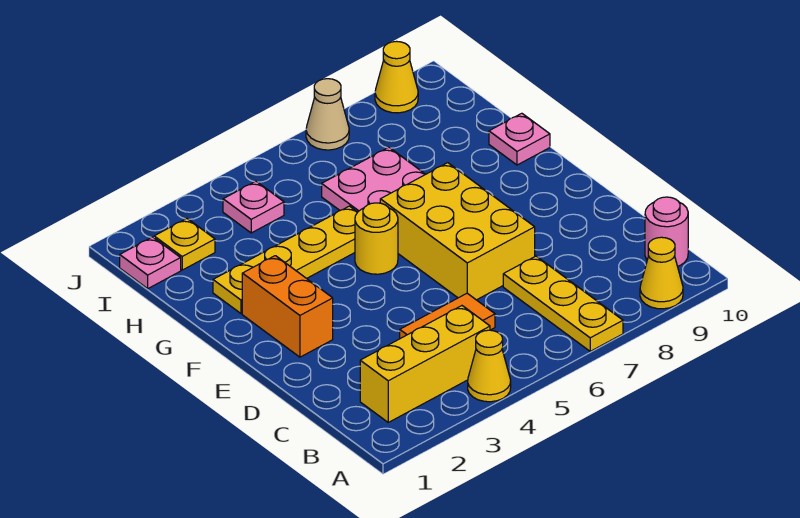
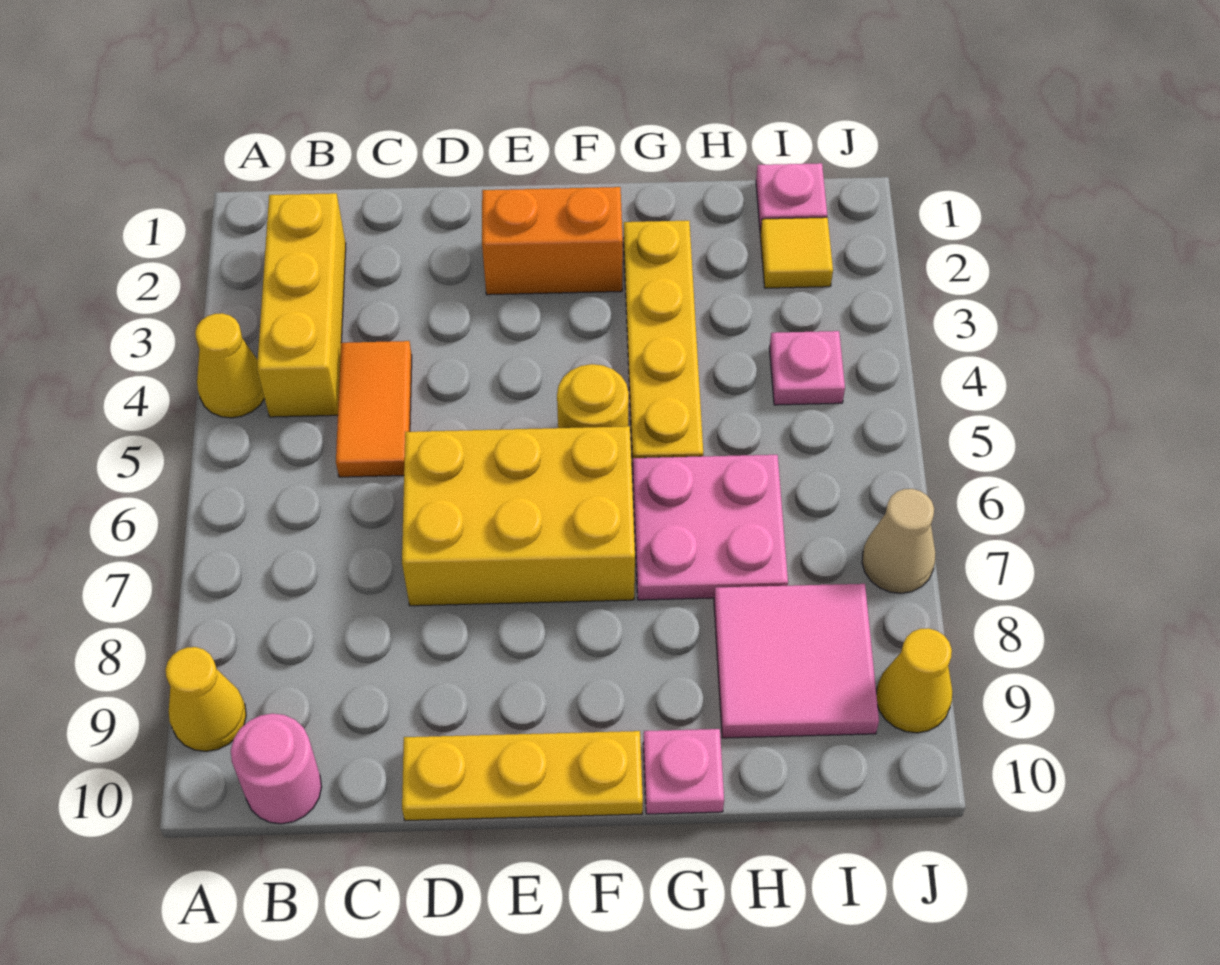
yellow 1x3 plate [503,256,623,351] -> yellow 1x3 plate moved to [402,731,643,821]
none -> pink 2x2 tile [714,584,879,738]
yellow 1x1 plate [154,219,215,270] -> yellow 1x1 tile [760,217,833,288]

